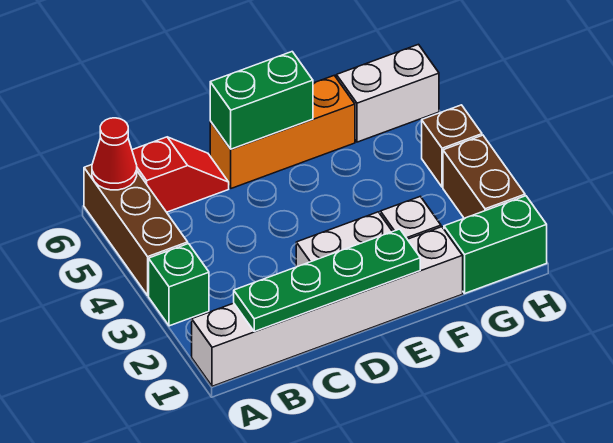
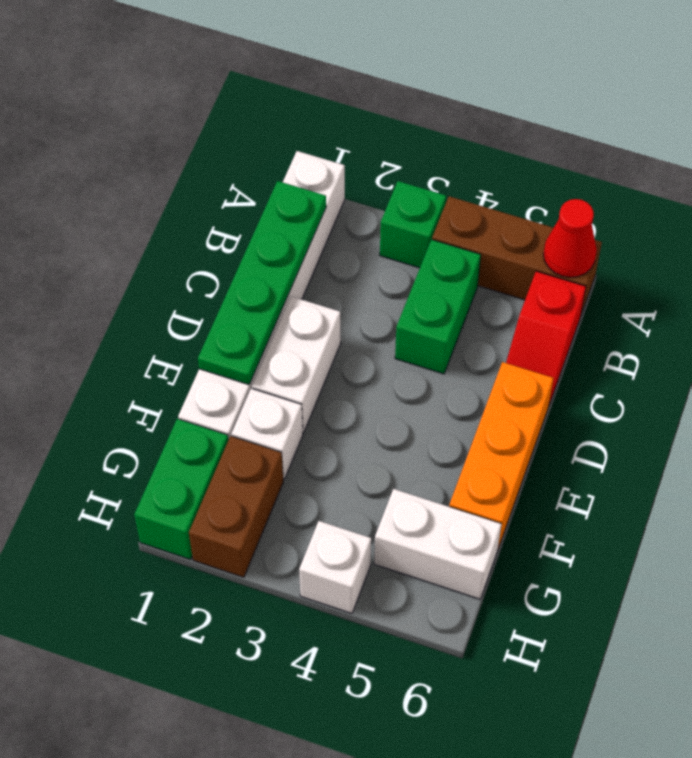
green 1x2 brick [210,52,313,149] -> green 1x2 brick moved to [395,240,481,374]
white 1x2 brick [336,44,439,142] -> white 1x2 brick turned to [374,489,501,599]
brown 1x2 brick [443,135,525,218] -> brown 1x2 brick turned to [189,436,283,577]
brown 1x1 brick [422,105,482,187] -> white 1x1 brick [299,521,371,613]

